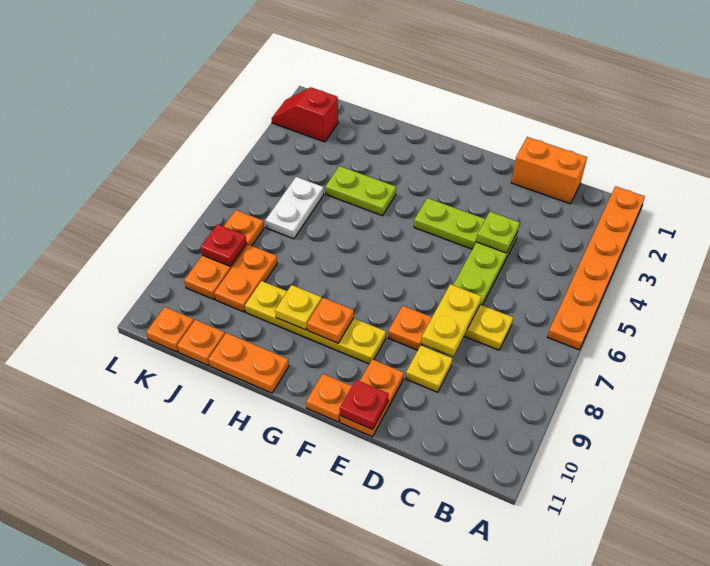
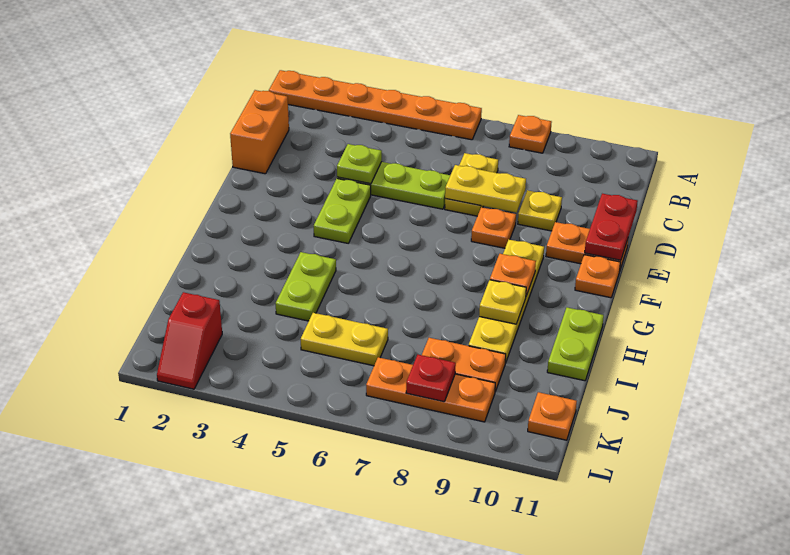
red 1x1 plate [340,380,389,429] -> red 1x2 plate [585,194,638,260]
orange 1x2 plate [209,333,289,393] -> lime 1x2 plate [547,307,604,381]
white 1x2 plate [265,177,324,239] -> yellow 1x2 plate [301,313,388,366]
orange 1x1 plate [177,320,225,365] -> orange 1x1 plate moved to [509,115,552,153]

